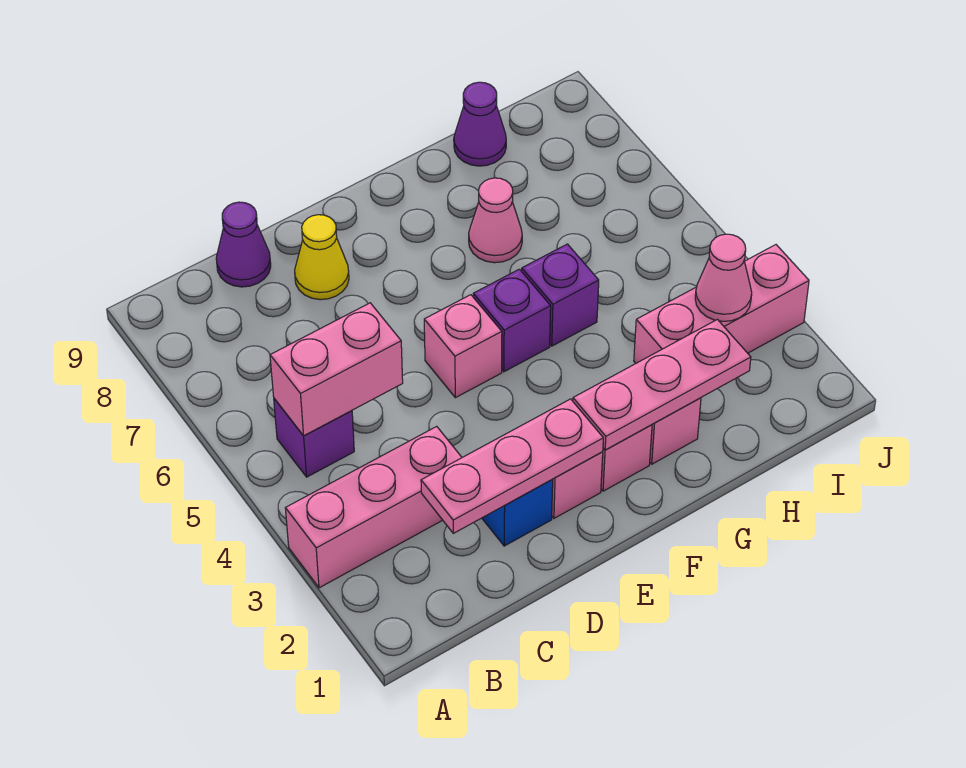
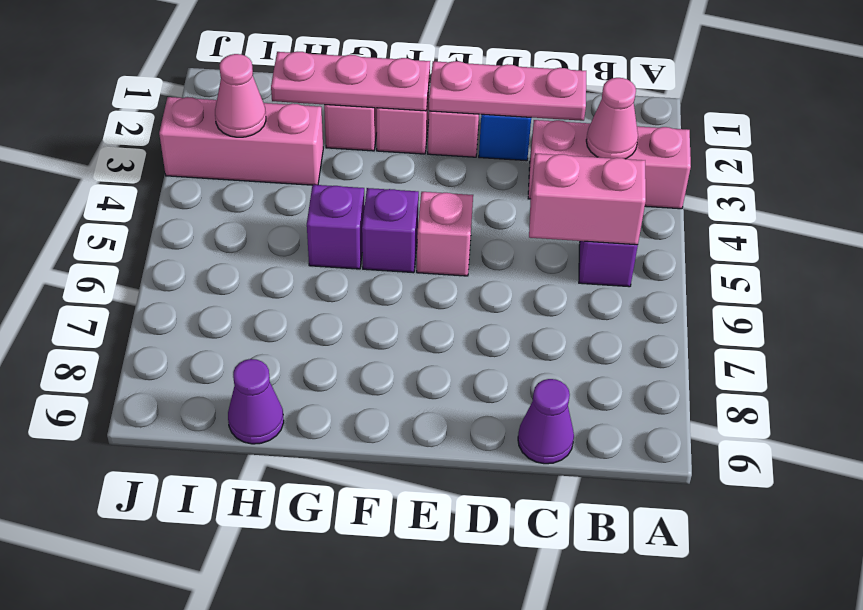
yellow 1x1 cone [295,215,349,300] -> none
pink 1x1 cone [469,178,522,263] -> pink 1x1 cone moved to [586,78,638,159]

